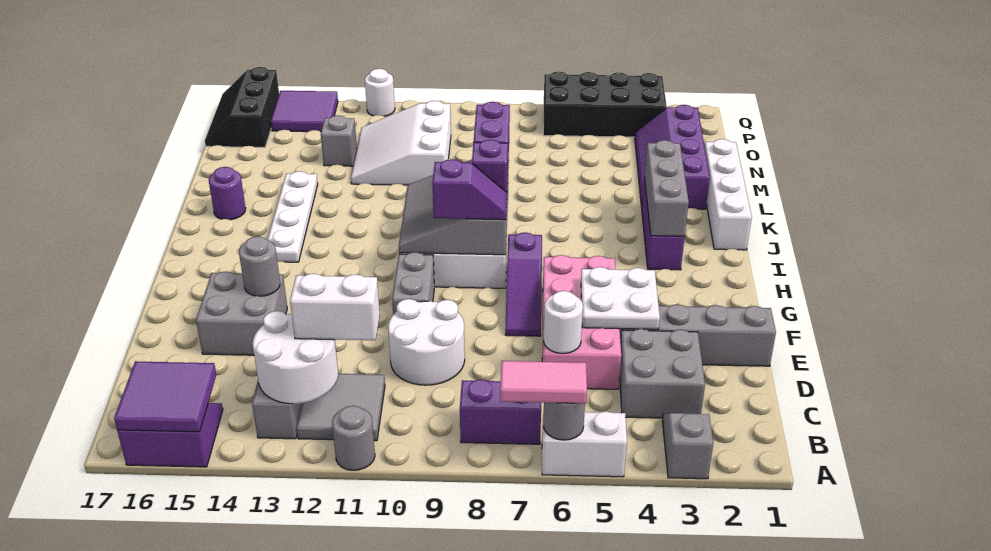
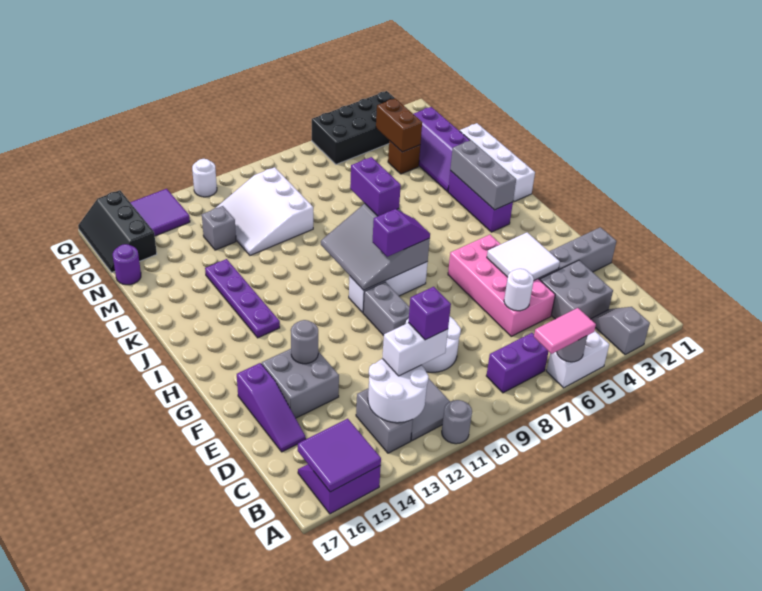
white 2x2 plate [581,267,660,329] -> white 2x2 tile [487,232,560,280]
purple 1x3 slope [505,232,542,336] -> purple 1x3 slope moved to [237,363,306,452]
purple 1x1 brick [472,140,508,192] -> purple 1x1 brick moved to [408,287,451,340]
white 1x4 plate [268,171,318,262] -> purple 1x4 plate [205,259,280,338]
purple 1x1 round brick [209,167,246,220] -> purple 1x1 round brick moved to [113,244,141,285]
none -> brown 1x1 brick [388,141,420,174]
none -> brown 1x2 brick [376,98,422,152]

